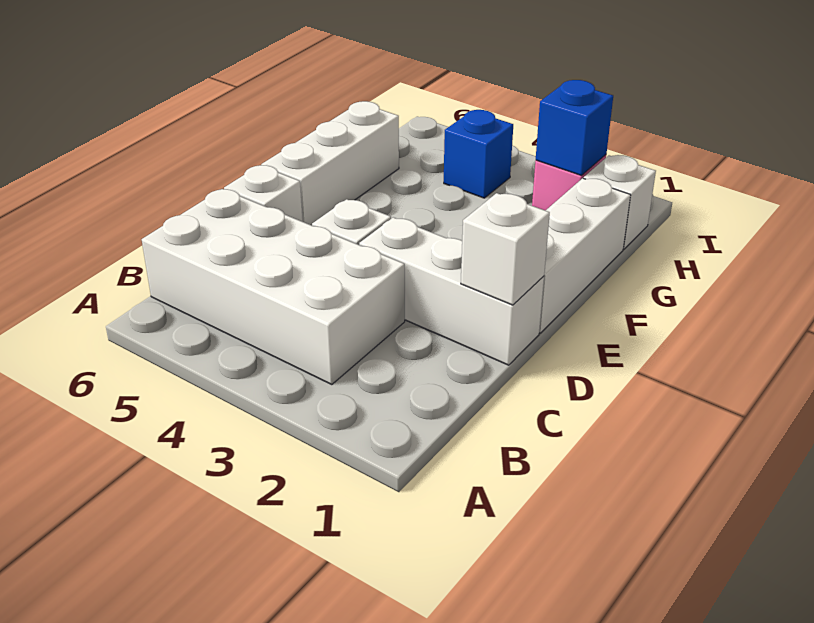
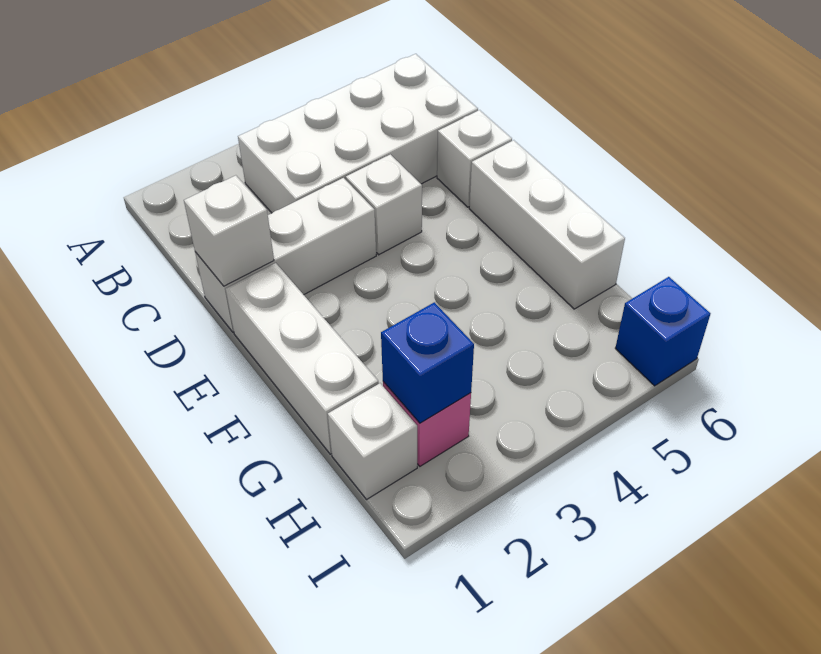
blue 1x1 brick [444,110,513,198] -> blue 1x1 brick moved to [615,277,710,386]

